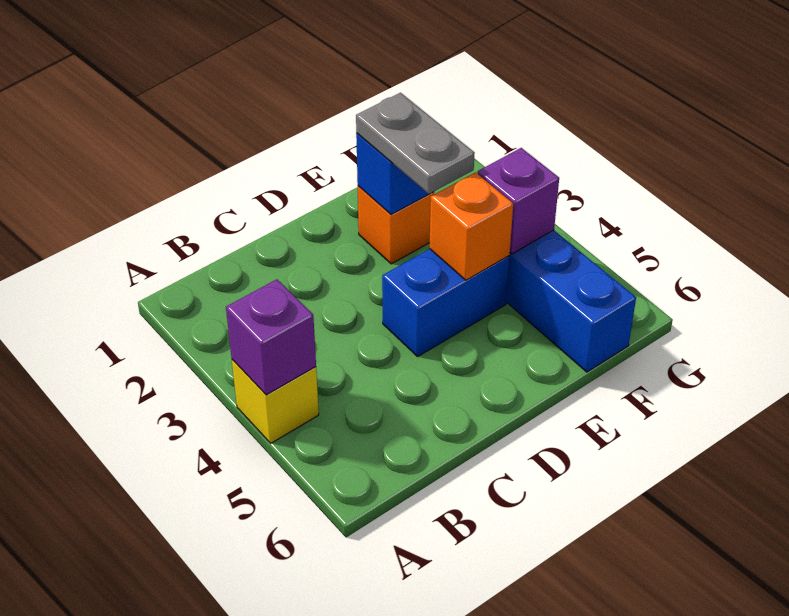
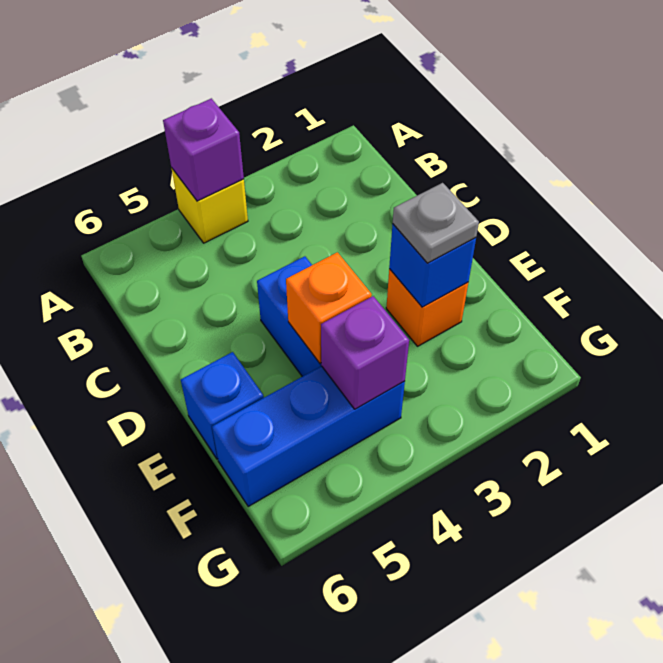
grey 1x2 plate [356,93,474,194] -> grey 1x1 plate [393,183,479,263]
none -> blue 1x1 brick [180,352,264,459]

